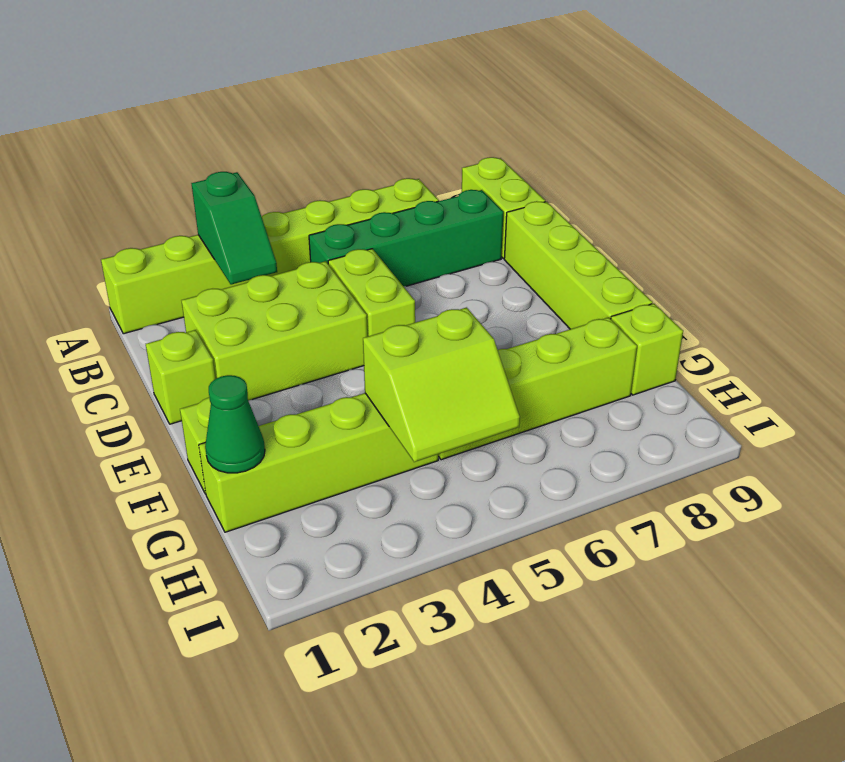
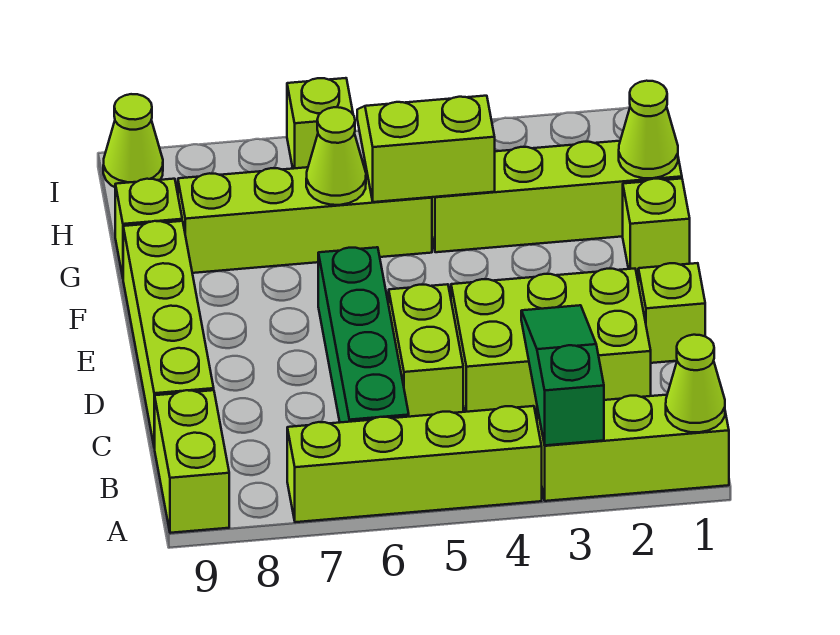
none -> lime 1x1 cone [666,335,725,432]
green 1x2 slope [191,172,277,285] -> green 1x3 slope [521,305,604,445]
green 1x4 brick [309,190,503,286] -> green 1x4 brick turned to [318,247,409,422]
green 1x1 cone [205,375,265,473] -> lime 1x1 cone [619,81,678,178]
none -> lime 1x1 cone [306,107,366,205]
none -> lime 1x1 brick [287,78,353,169]
none -> lime 1x1 cone [103,94,163,187]

